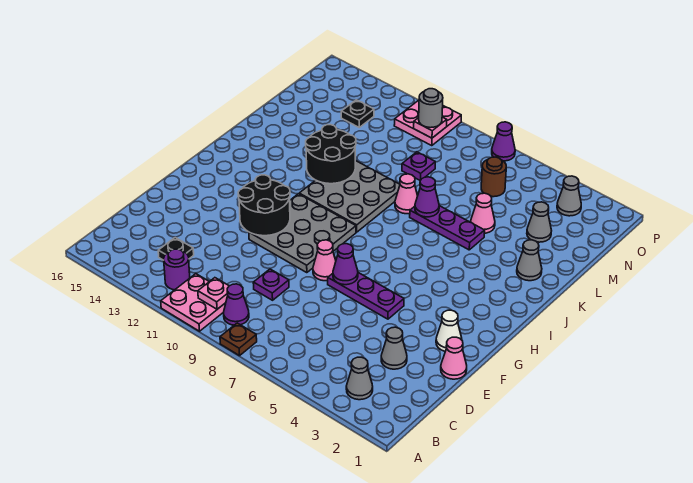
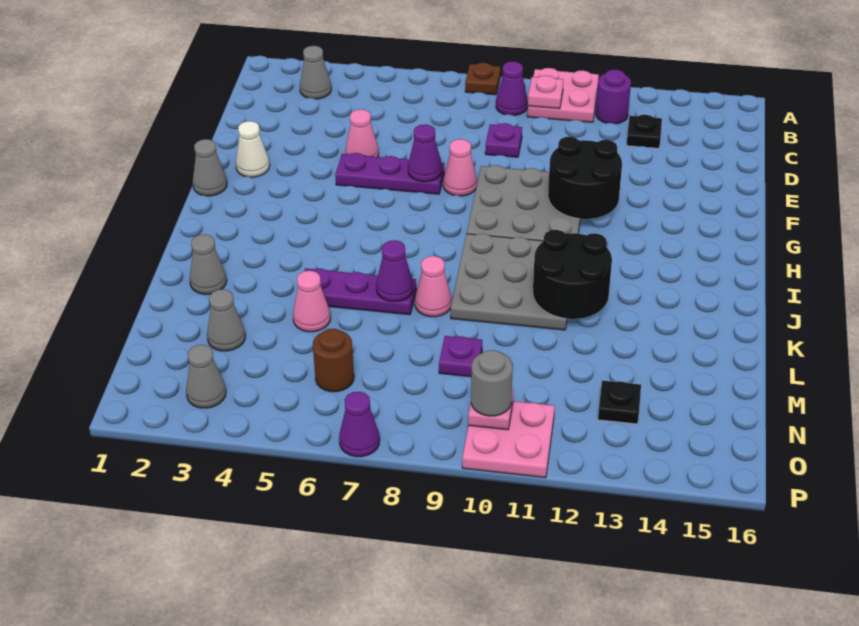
grey 1x1 cone [381,327,407,369] -> grey 1x1 cone moved to [193,139,227,196]
pink 1x1 cone [441,337,467,379] -> pink 1x1 cone moved to [346,109,379,157]

